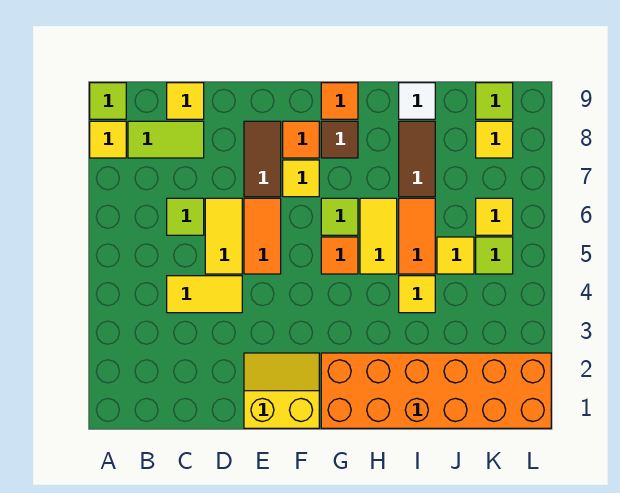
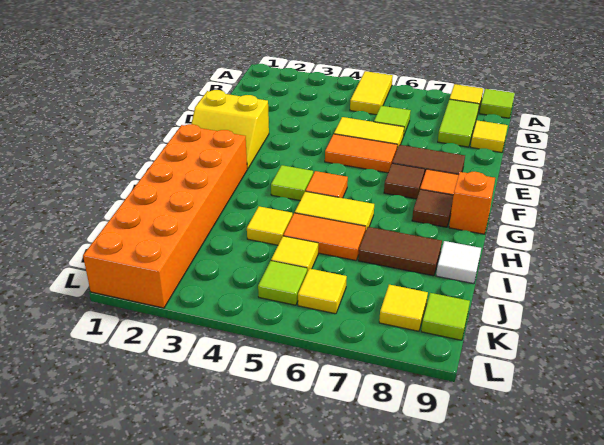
yellow 1x2 tile [167,276,242,313] -> yellow 1x2 tile moved to [350,71,393,115]
yellow 2x2 slope [244,353,319,428] -> yellow 2x2 slope turned to [191,90,269,169]
yellow 1x1 tile [283,160,319,197] -> brown 1x1 tile [384,163,425,199]
lime 1x1 tile [321,198,358,235] -> lime 1x1 tile moved to [271,165,313,200]
orange 1x1 tile [321,83,358,119] -> orange 1x1 brick [449,172,495,234]

